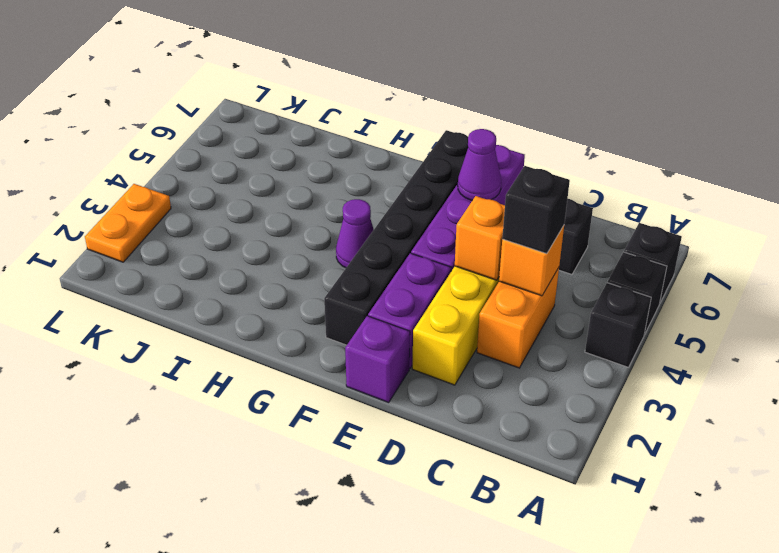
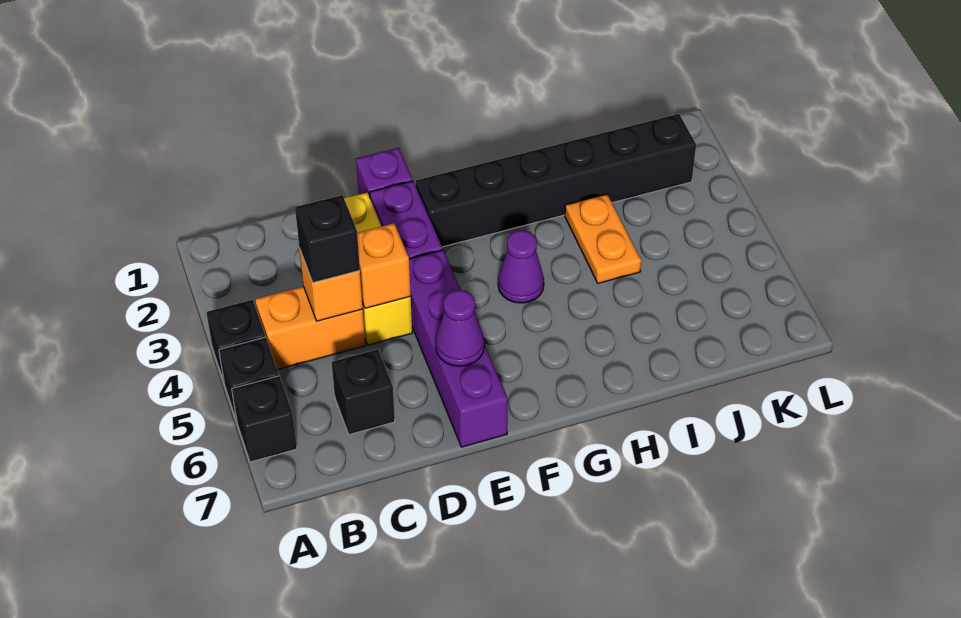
orange 1x2 brick [477,268,559,368] -> orange 1x2 brick turned to [255,286,365,370]
black 1x6 brick [324,130,468,345] -> black 1x6 brick turned to [416,114,696,247]
orange 1x2 plate [85,184,171,262] -> orange 1x2 plate moved to [565,194,641,283]

